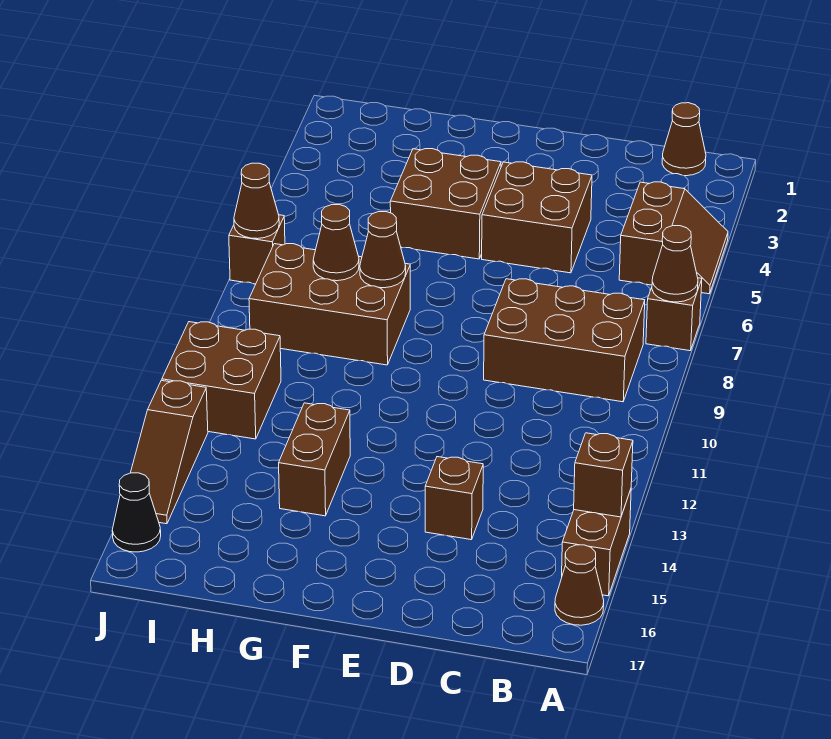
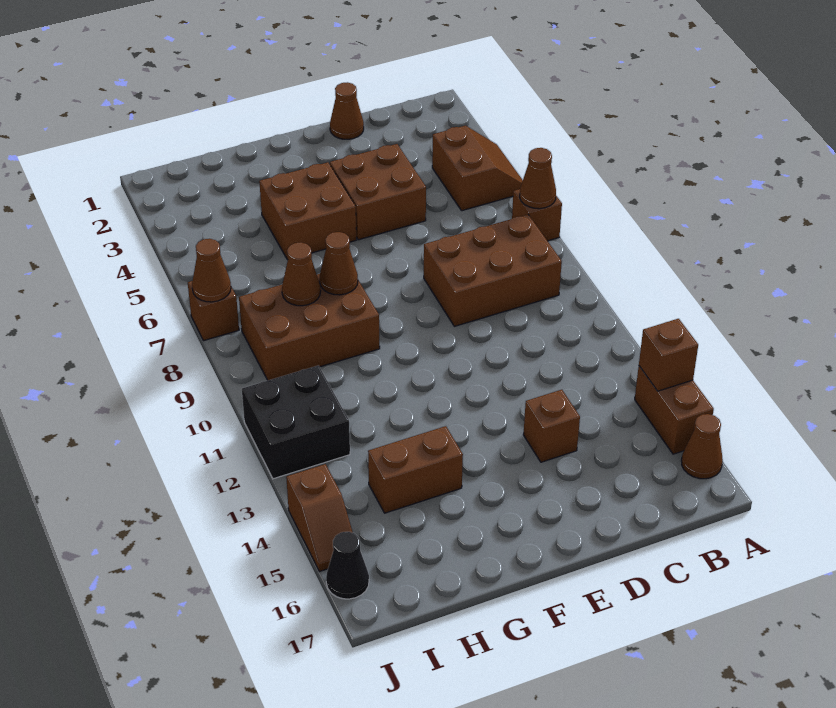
brown 1x1 cone [662,103,706,176] -> brown 1x1 cone moved to [330,82,364,139]
brown 1x2 brick [279,403,350,516] -> brown 1x2 brick turned to [368,426,463,513]
brown 2x2 brick [162,322,281,439] -> black 2x2 brick [242,366,350,479]
brown 1x3 slope [131,380,208,524] -> brown 1x2 slope [286,464,353,572]

